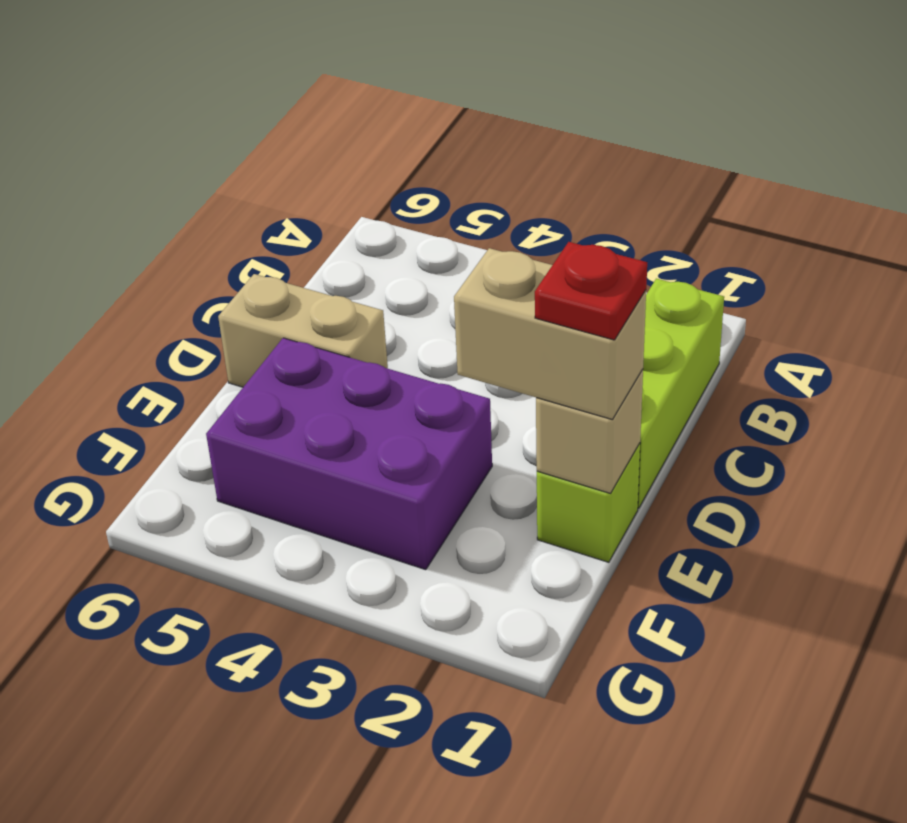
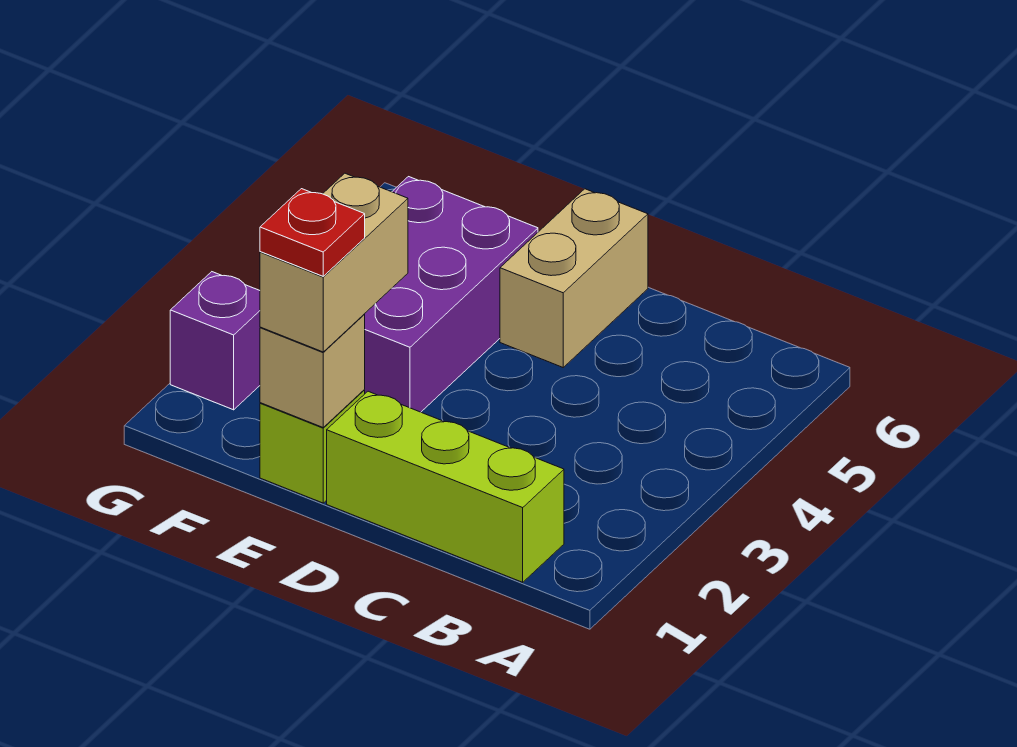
none -> purple 1x1 brick [170,272,260,410]

